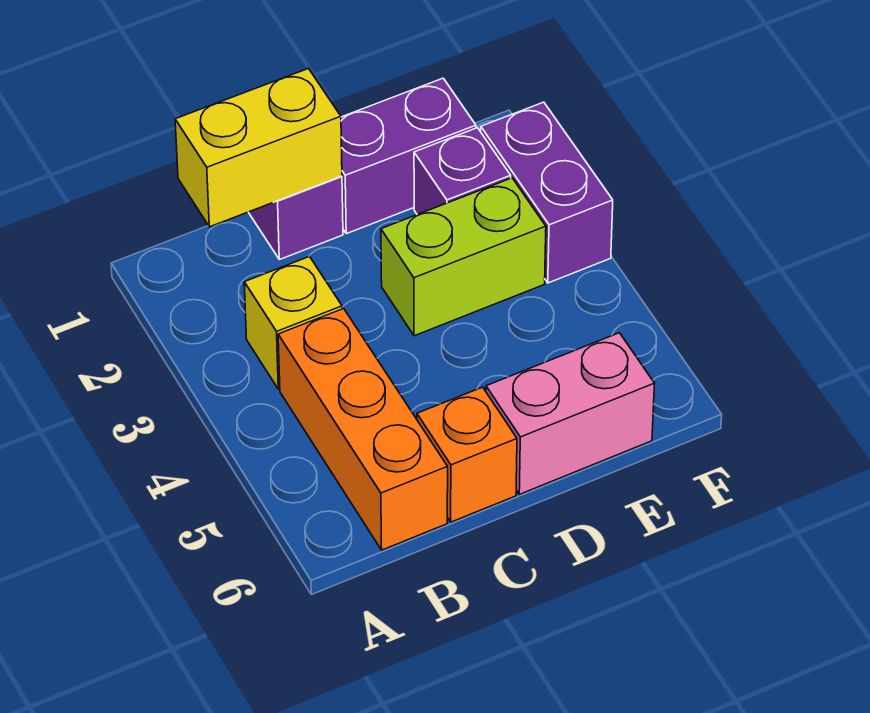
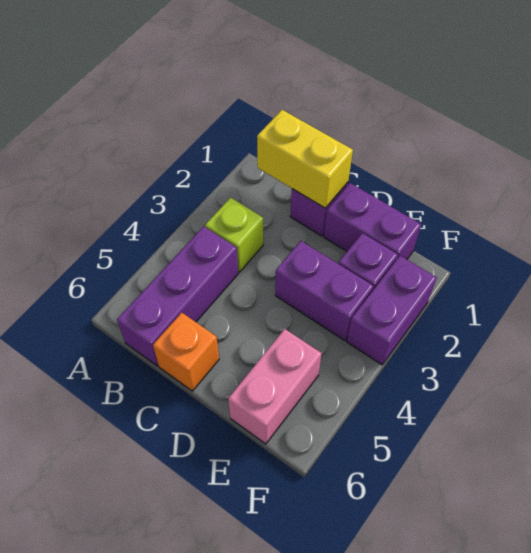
yellow 1x1 brick [244,257,342,389] -> lime 1x1 brick [205,197,264,272]
orange 1x3 brick [278,309,448,550] -> purple 1x3 brick [117,226,238,366]
lime 1x2 brick [381,178,546,336] -> purple 1x2 brick [275,241,374,341]
pink 1x2 brick [486,333,655,494] -> pink 1x2 brick turned to [228,329,322,444]

